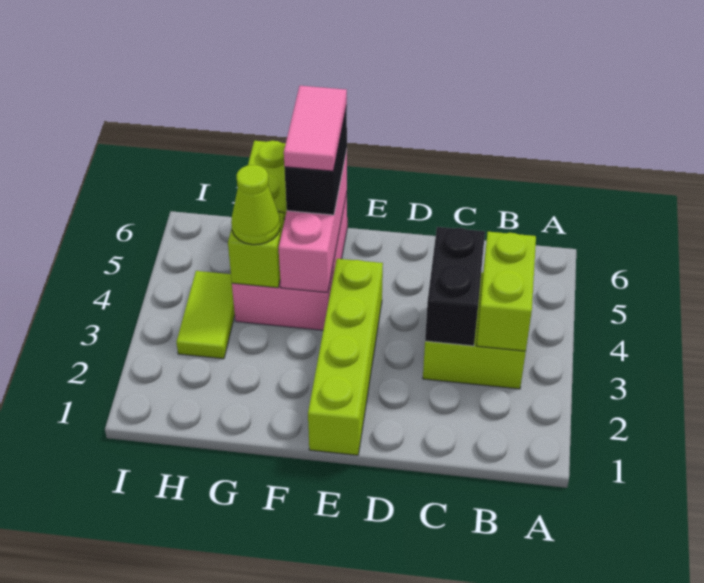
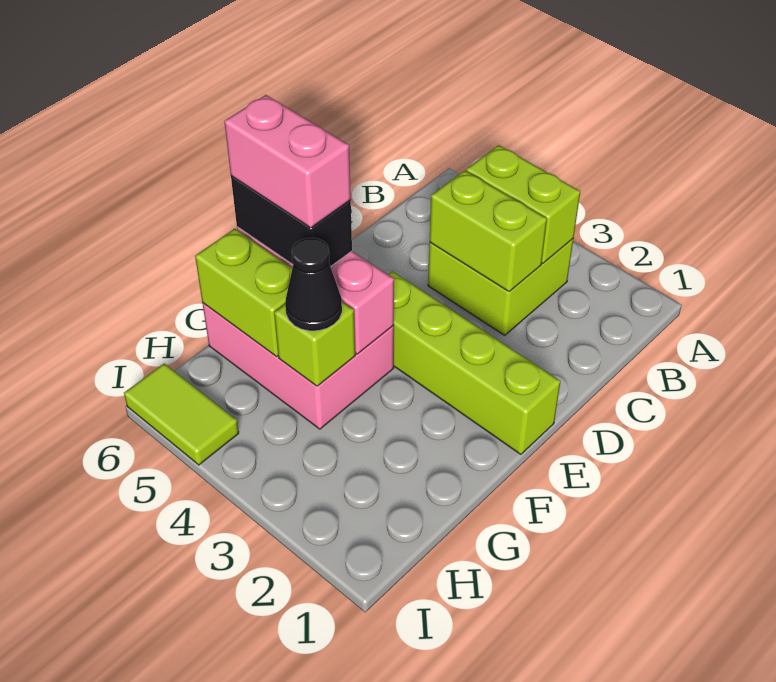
black 1x2 brick [425,227,485,346] -> lime 1x2 brick [430,170,547,292]
pink 1x2 tile [284,86,347,171] -> pink 1x2 brick [224,95,351,228]
lime 1x1 cone [231,165,280,245] -> black 1x1 cone [285,238,342,331]
lime 1x2 tile [176,271,235,359] -> lime 1x2 tile moved to [124,363,239,465]

